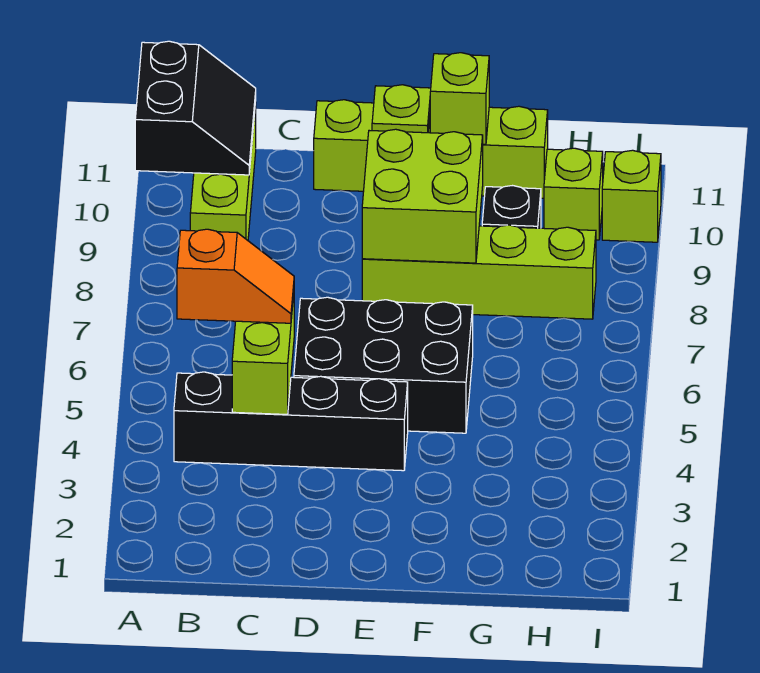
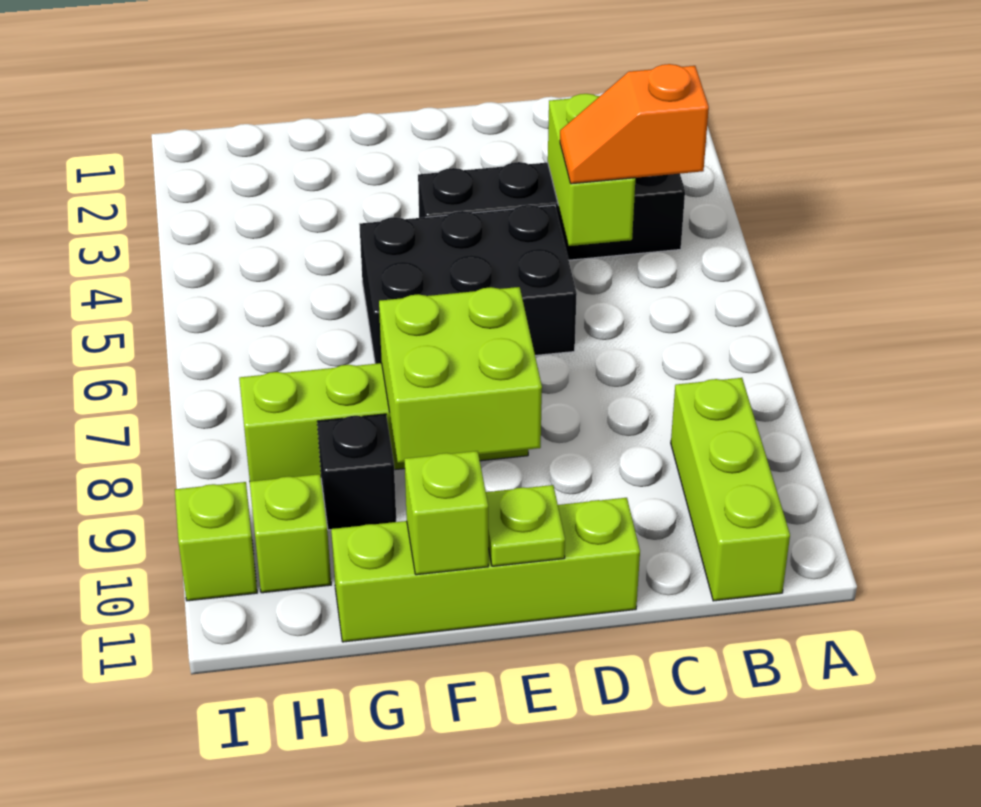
black 2x2 slope [135,41,256,175] -> none

